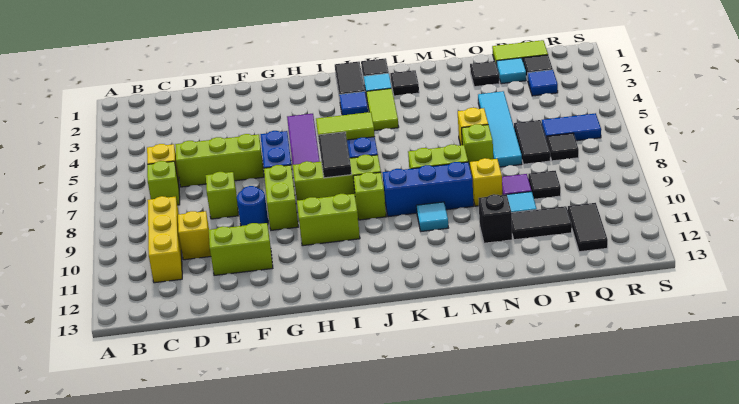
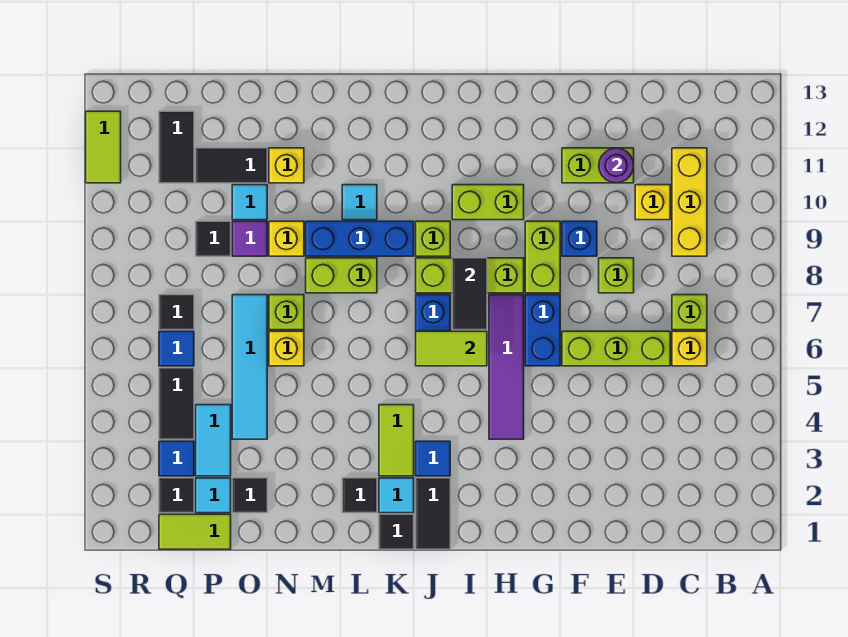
none -> purple 1x1 round brick [599,148,634,183]
blue 1x1 round brick [237,186,268,226] -> blue 1x1 brick [562,221,597,256]
black 1x1 brick [479,194,512,243] -> yellow 1x1 brick [269,148,304,183]
none -> cyan 1x2 tile [196,405,231,476]
black 1x2 tile [514,120,550,164] -> black 1x2 tile moved to [159,368,194,439]
blue 1x2 tile [542,113,601,141] -> blue 1x1 tile [159,331,194,366]
none -> lime 1x2 tile [86,111,121,183]

